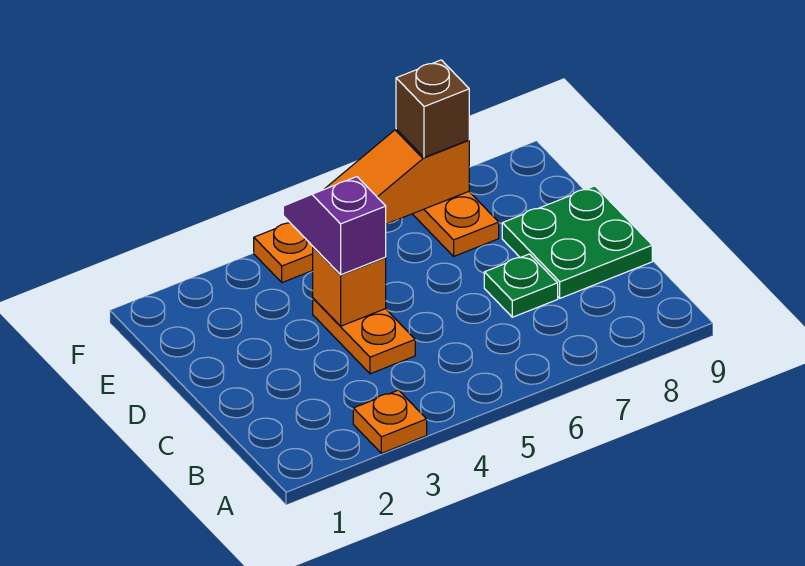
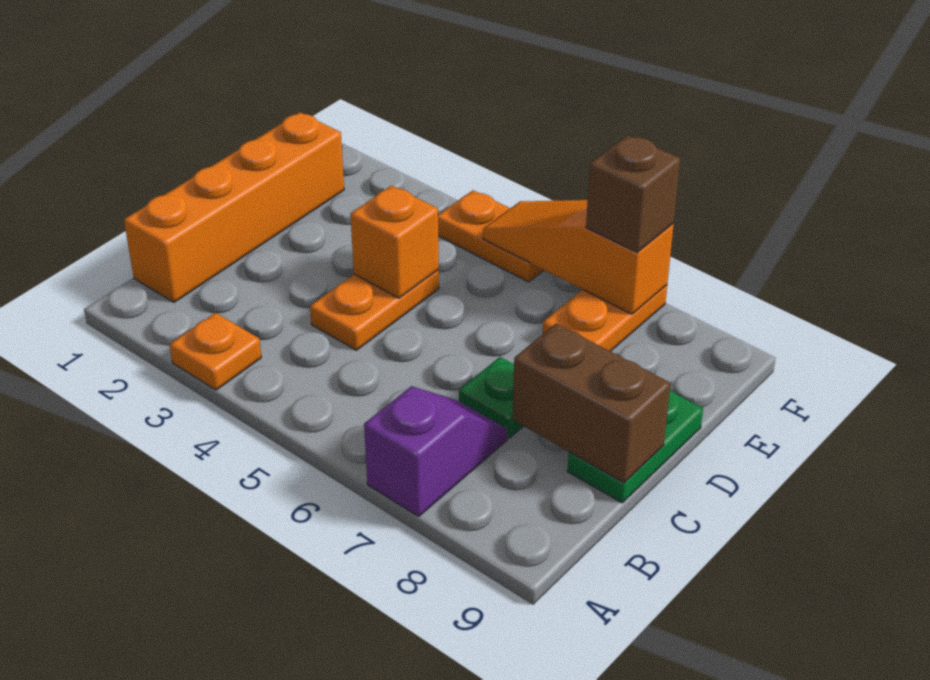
none -> orange 1x4 brick [124,112,344,302]
green 2x2 plate [502,186,652,298] -> green 1x2 plate [567,390,703,503]
none -> brown 1x2 brick [513,323,671,483]
purple 1x2 slope [283,177,386,275] -> purple 1x2 slope moved to [364,386,508,516]

